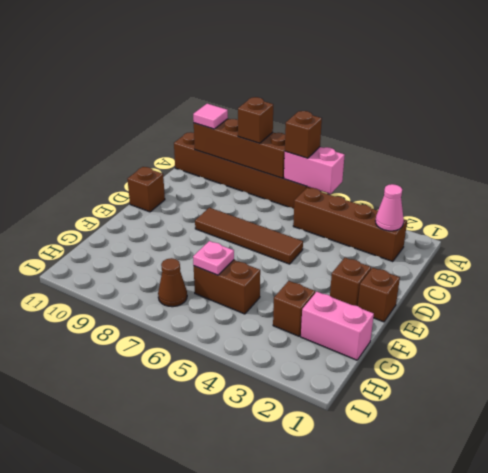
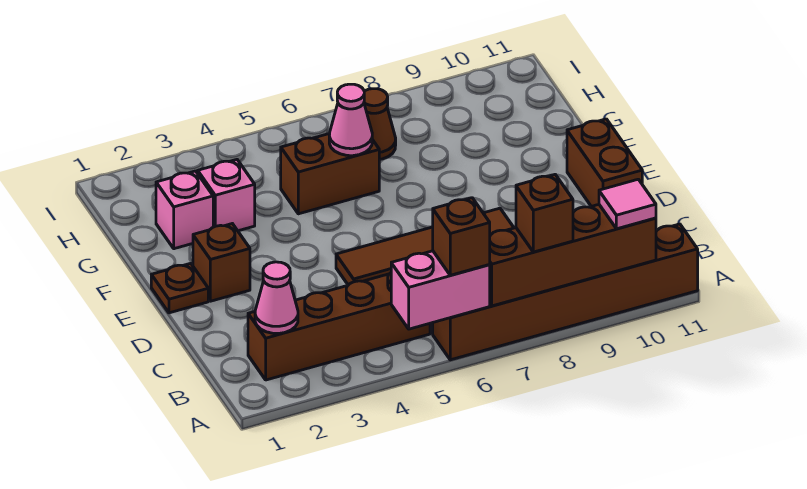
brown 1x1 brick [128,167,165,212] -> brown 1x2 brick [567,119,642,206]
brown 1x1 brick [358,268,400,322] -> brown 1x1 plate [151,263,208,313]
pink 1x2 brick [301,292,374,360] -> pink 1x1 brick [156,171,213,249]
brown 1x1 brick [273,281,315,336] -> pink 1x1 brick [198,160,255,231]
pink 1x1 plate [193,241,234,275] -> pink 1x1 cone [329,84,372,156]

